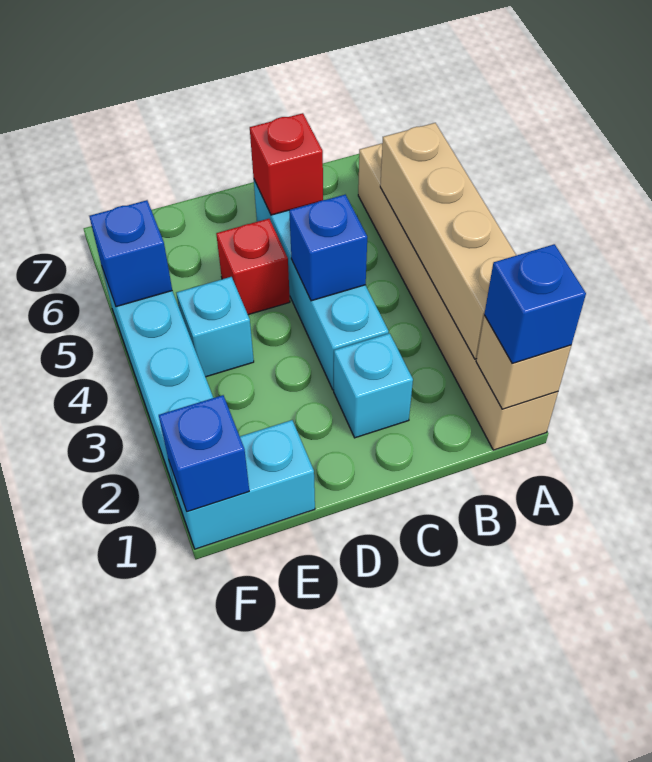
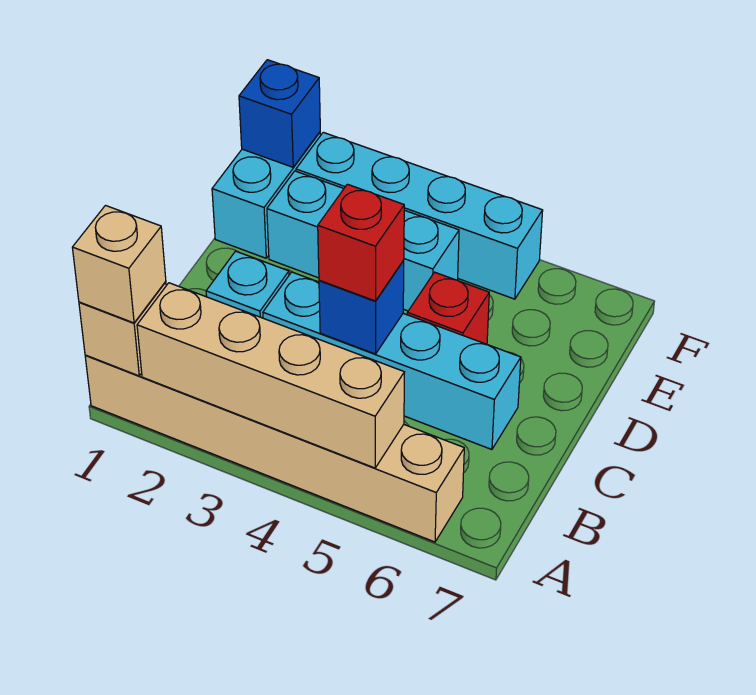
blue 1x1 brick [484,244,586,363] -> tan 1x1 brick [72,206,166,323]
red 1x1 brick [250,113,323,215] -> red 1x1 brick moved to [318,184,404,301]
cyan 1x1 brick [176,277,254,377] -> cyan 1x3 brick [267,171,459,311]
blue 1x1 brick [89,200,172,307] -> none

